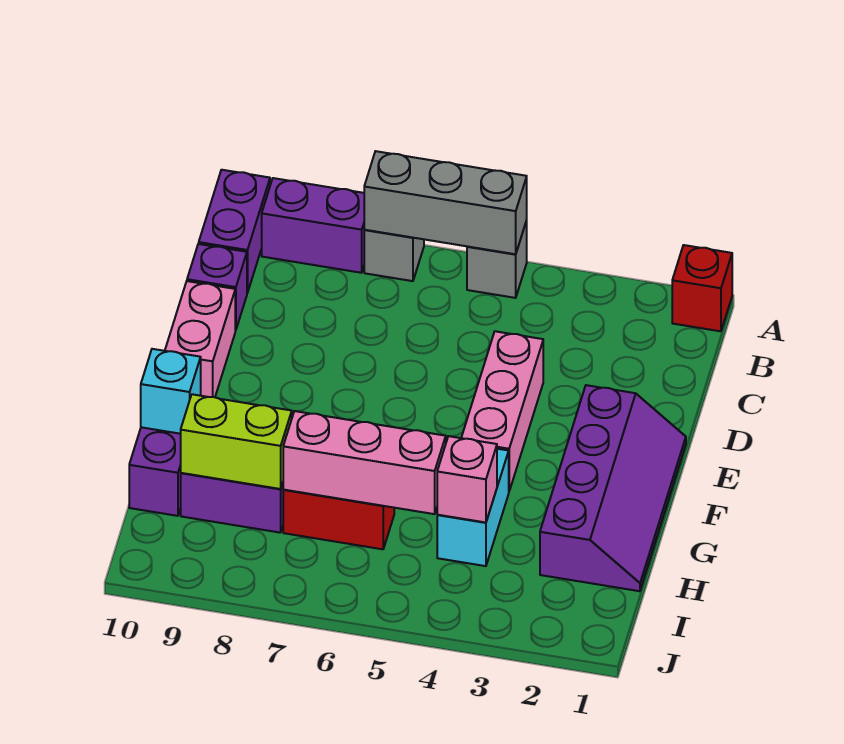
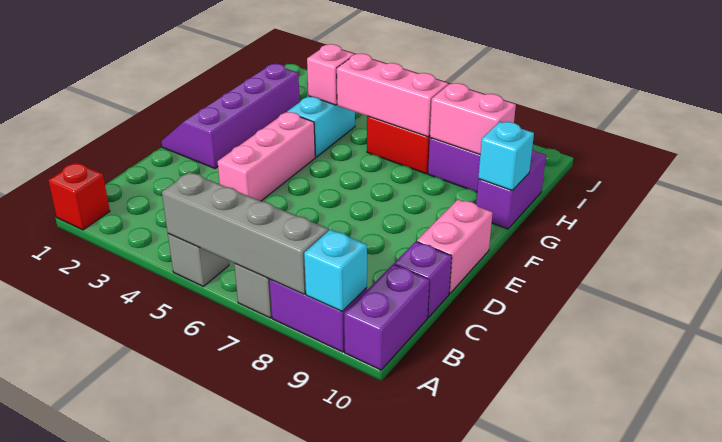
grey 1x3 brick [364,151,527,254] -> grey 1x4 brick [162,172,328,294]
none -> cyan 1x1 brick [304,230,367,311]
lime 1x2 brick [181,394,292,489] -> pink 1x2 brick [430,83,516,154]

